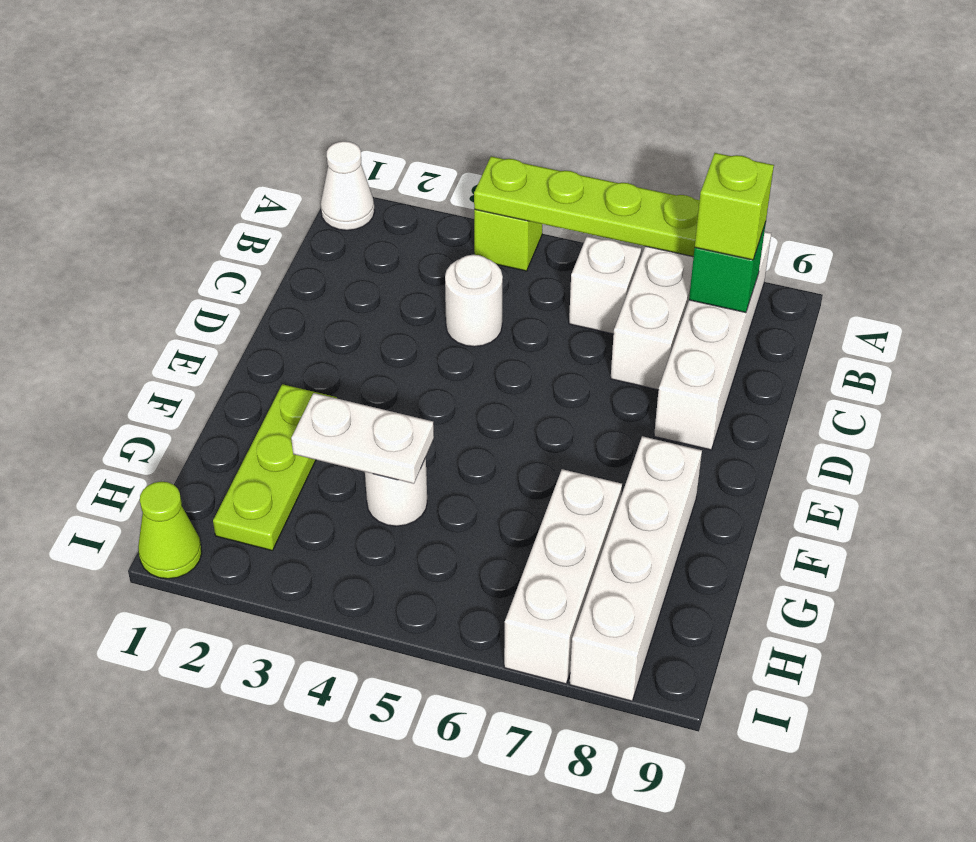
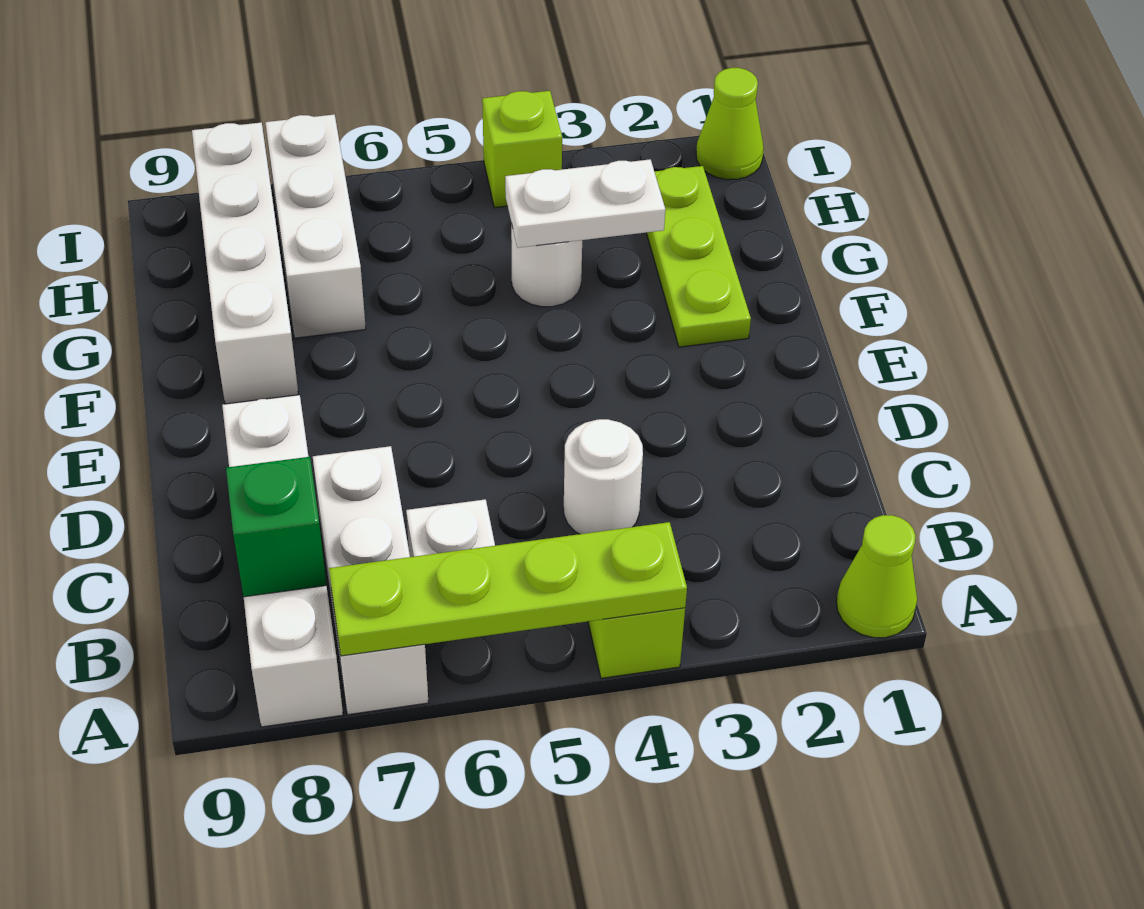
white 1x1 cone [321,141,375,230] -> lime 1x1 cone [836,515,917,638]
lime 1x1 brick [695,153,774,260] -> lime 1x1 brick moved to [482,91,562,208]

